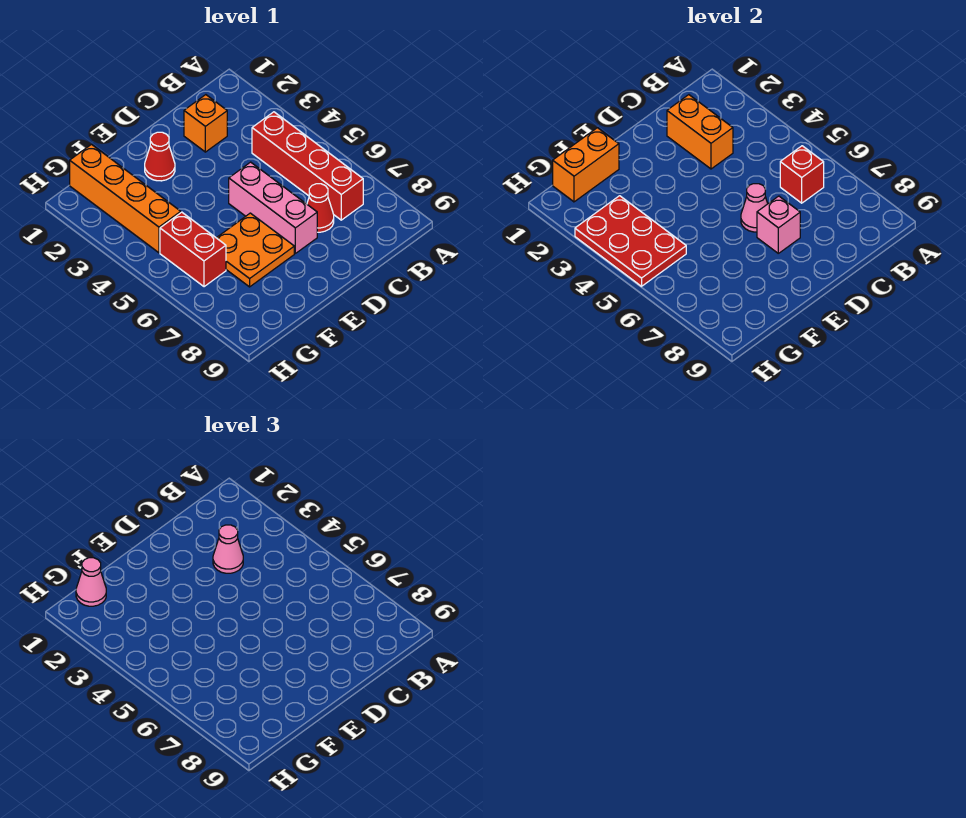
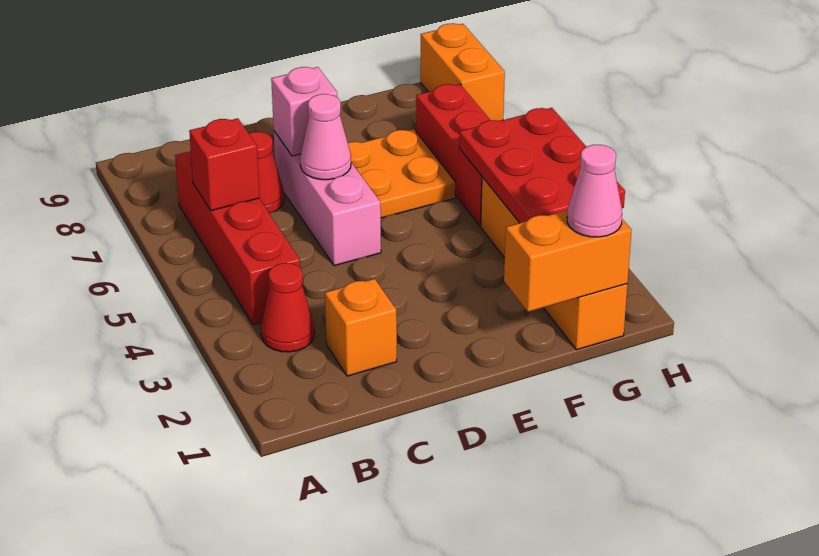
orange 1x2 brick [667,95,733,169] -> orange 1x2 brick moved to [421,23,505,121]
pink 1x1 cone [213,525,243,573] -> none
red 1x1 cone [145,132,175,181] -> red 1x1 cone moved to [261,263,315,352]
red 1x2 brick [160,212,226,287] -> red 1x3 brick [416,84,490,226]

